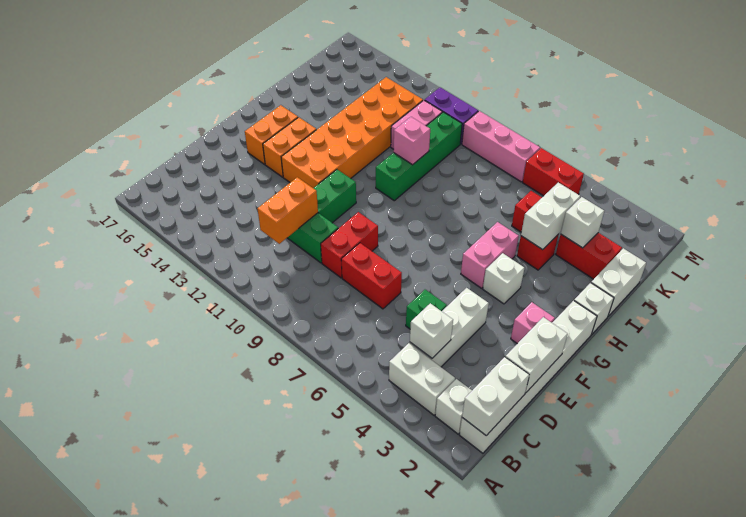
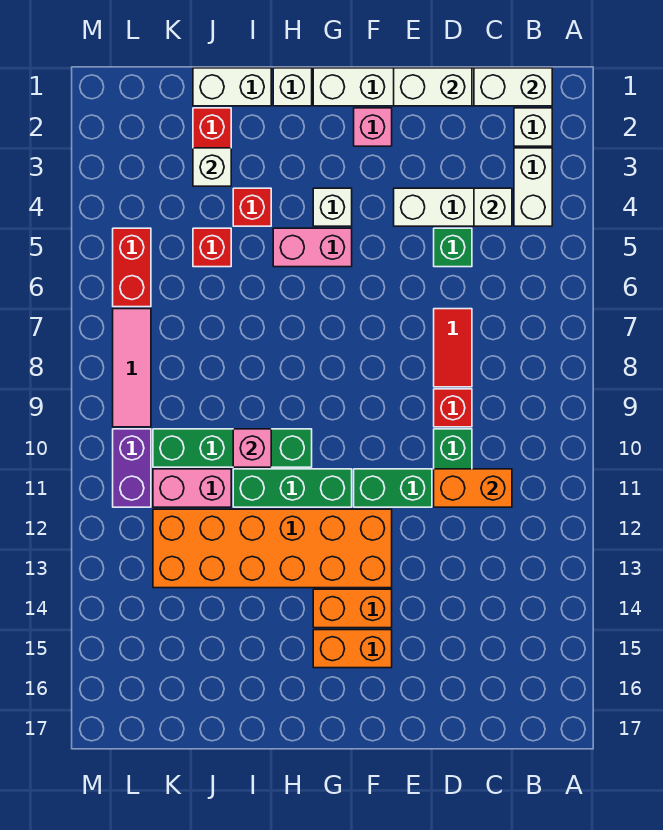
red 1x2 brick [341,243,402,309] -> red 1x2 tile [434,309,472,387]
red 1x2 brick [321,212,378,278] -> red 1x1 brick [434,389,472,427]
none -> green 1x3 brick [233,469,352,507]
white 1x2 brick [521,183,580,250] -> none
pink 1x3 brick [462,111,540,182] -> pink 1x3 tile [113,309,151,427]

